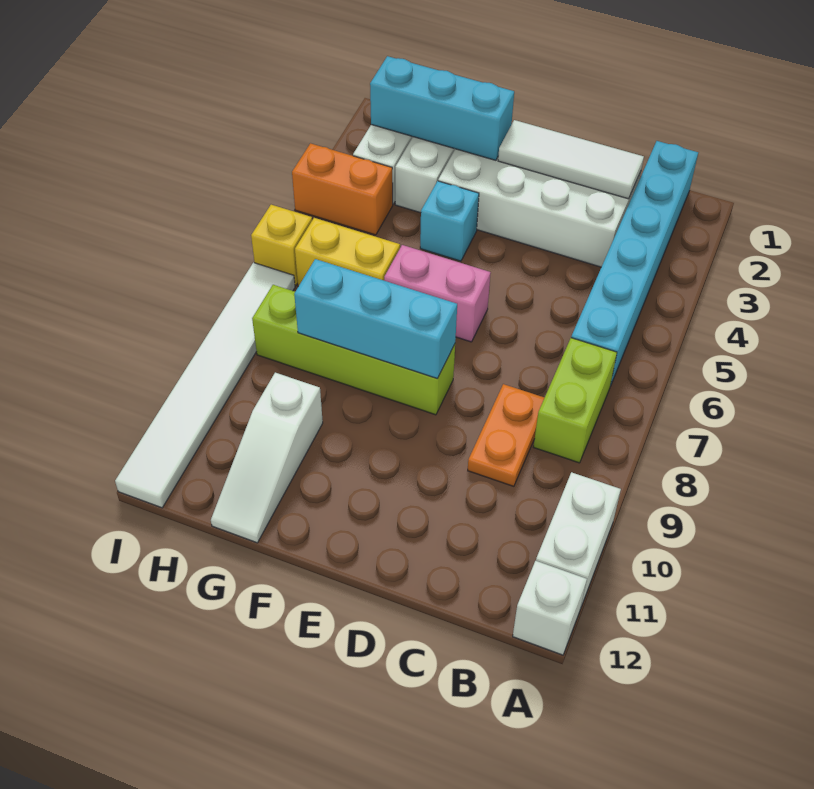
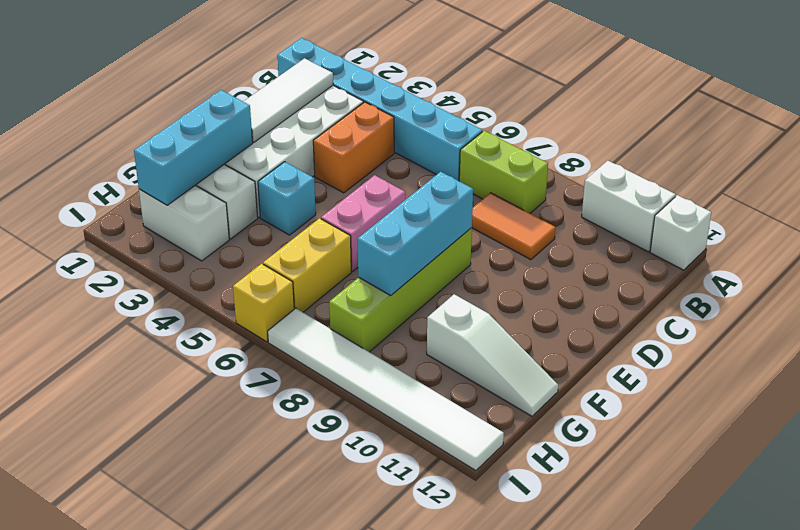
orange 1x2 plate [468,384,545,486] -> orange 1x2 tile [472,193,555,260]
orange 1x2 brick [292,143,393,235] -> orange 1x2 brick moved to [313,102,394,193]

